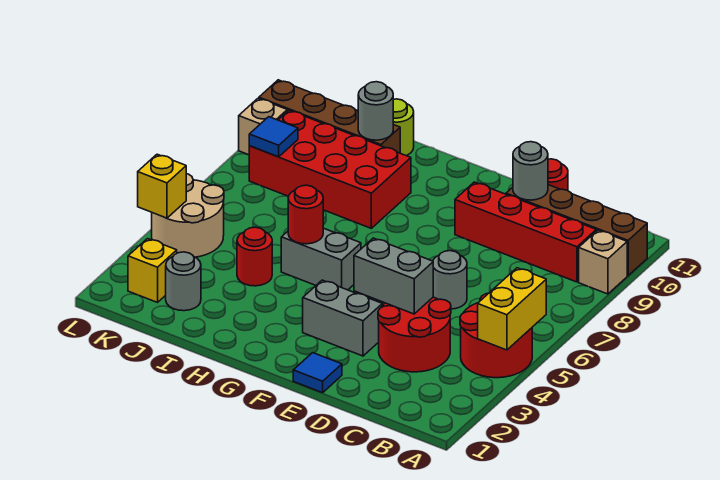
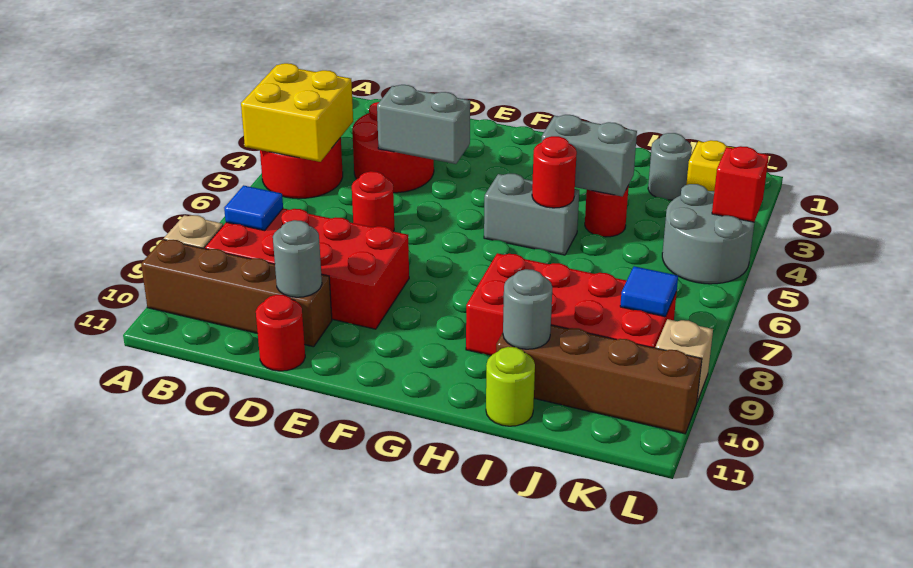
yellow 1x2 brick [478,268,546,350] -> yellow 2x2 brick [241,63,353,162]
red 1x4 brick [455,182,596,282] -> red 2x4 brick [205,208,409,329]
grey 1x1 round brick [433,251,467,309] -> red 1x1 round brick [352,171,394,231]
blue 1x1 tile [293,353,342,393] -> blue 1x1 tile moved to [224,185,283,231]
grey 1x2 brick [303,280,382,356] -> grey 1x2 brick moved to [542,115,637,196]
tan 2x2 round brick [152,174,224,257] -> grey 2x2 round brick [662,184,754,284]
yellow 1x1 brick [138,154,186,218] -> red 1x1 brick [712,146,769,222]

